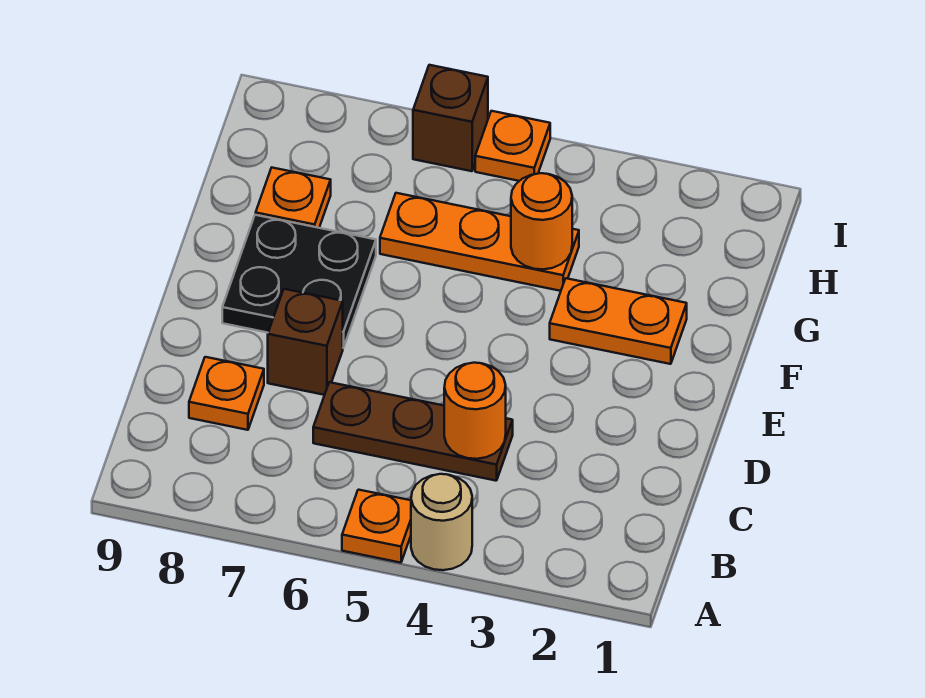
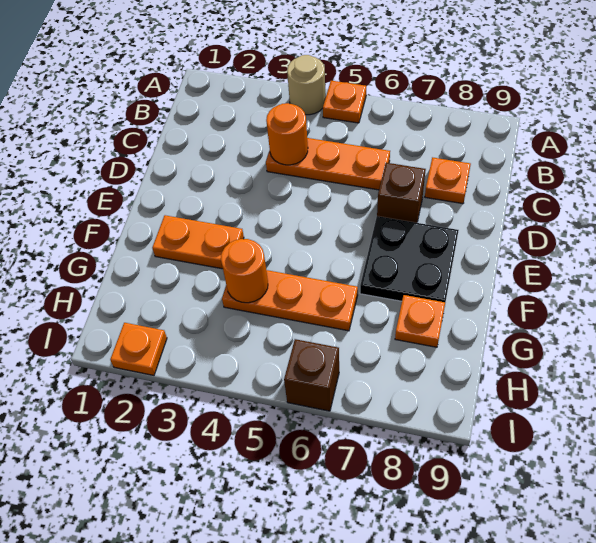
brown 1x3 plate [313,382,513,481] -> orange 1x3 plate [266,138,390,190]
orange 1x1 plate [475,111,550,181] -> orange 1x1 plate moved to [110,323,167,375]

